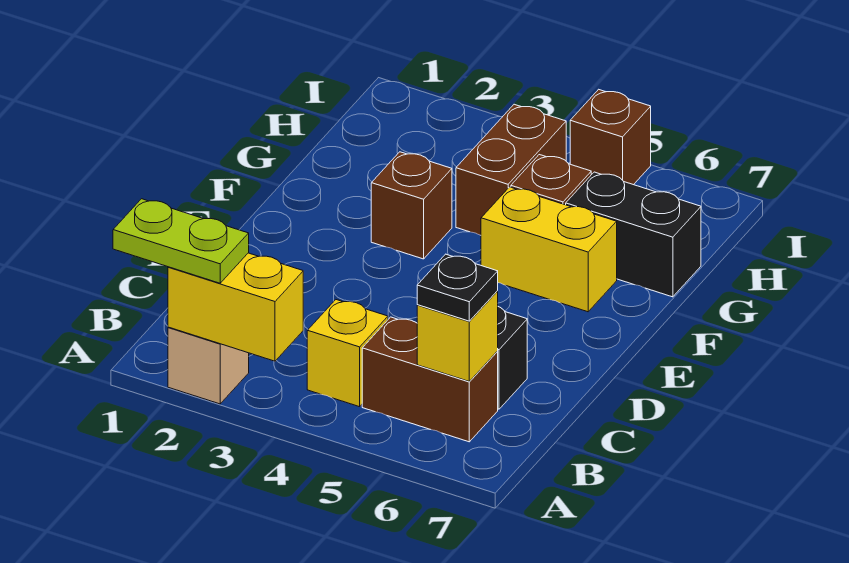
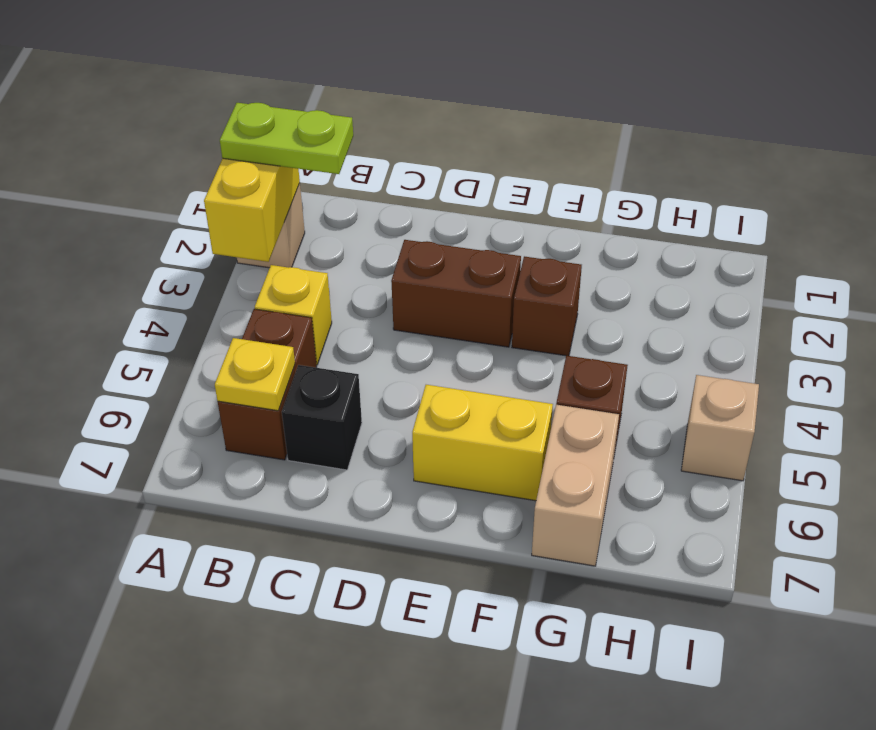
lime 1x2 plate [113,199,249,283] -> lime 1x2 plate turned to [220,103,353,174]
yellow 1x1 brick [417,291,498,381] -> yellow 1x1 plate [215,338,295,411]
black 1x1 plate [417,254,498,321] -> none
yellow 1x2 brick [481,187,617,312] -> yellow 1x2 brick turned to [412,385,553,501]
brown 1x2 brick [456,104,566,235] -> brown 1x2 brick moved to [391,240,521,347]
black 1x2 brick [566,172,701,297] -> tan 1x2 brick [532,405,619,566]
brown 1x1 brick [570,89,651,185] -> tan 1x1 brick [681,375,759,481]

